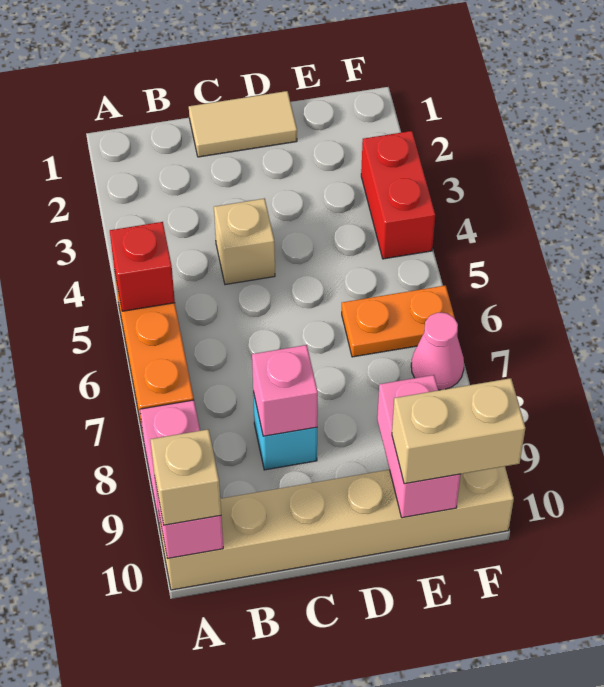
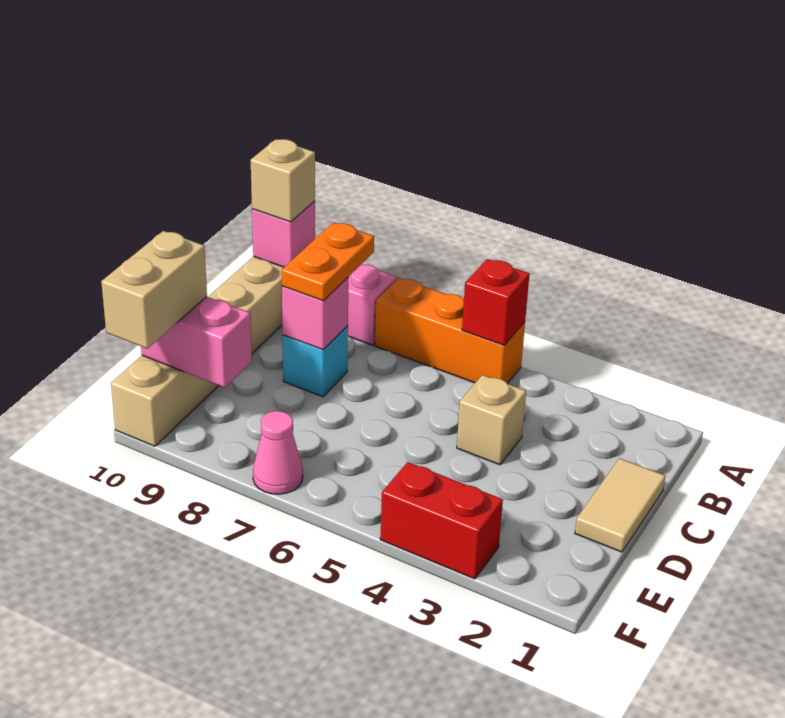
orange 1x2 plate [342,285,455,357] -> orange 1x2 plate moved to [282,222,374,301]

